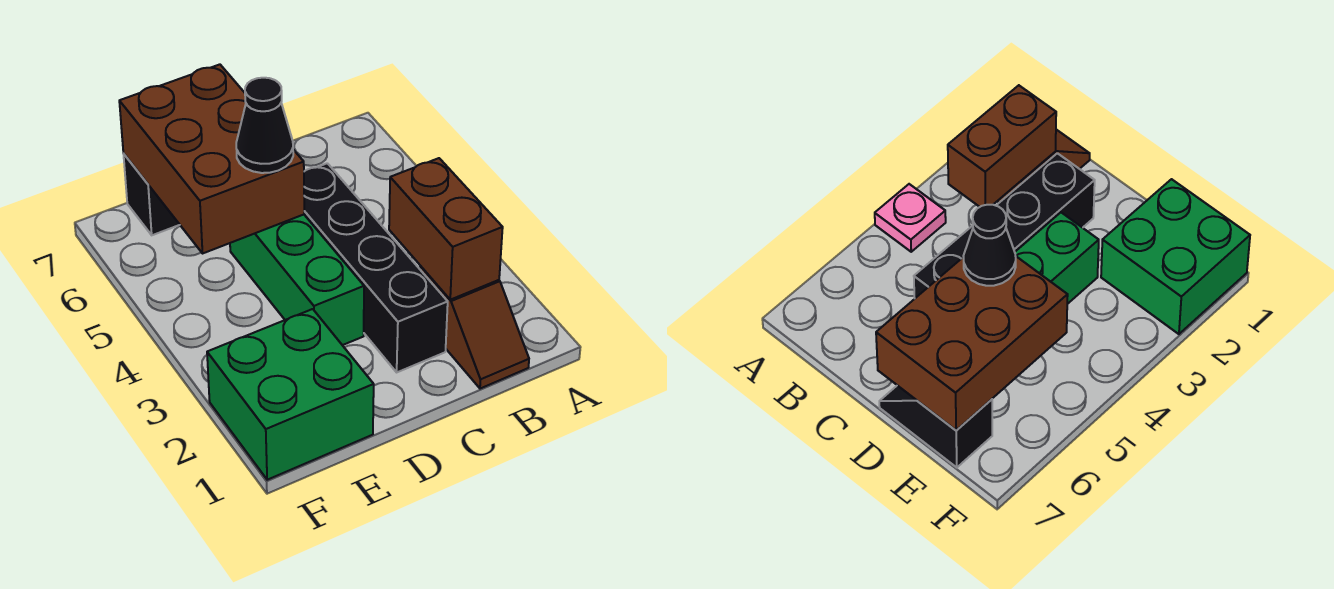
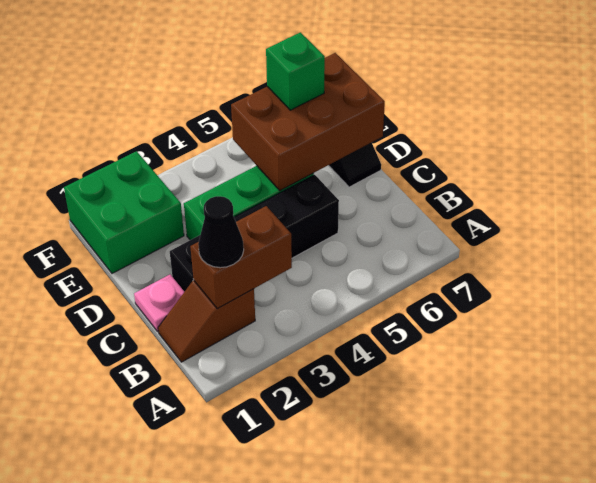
pink 1x1 plate [875,184,946,252] -> pink 1x1 plate moved to [134,275,184,331]
black 1x1 cone [236,78,293,173] -> black 1x1 cone moved to [198,196,244,268]
none -> green 1x1 brick [266,32,325,110]

